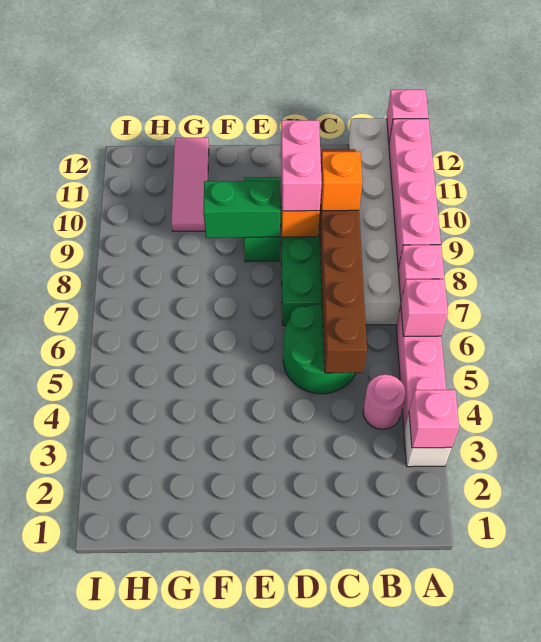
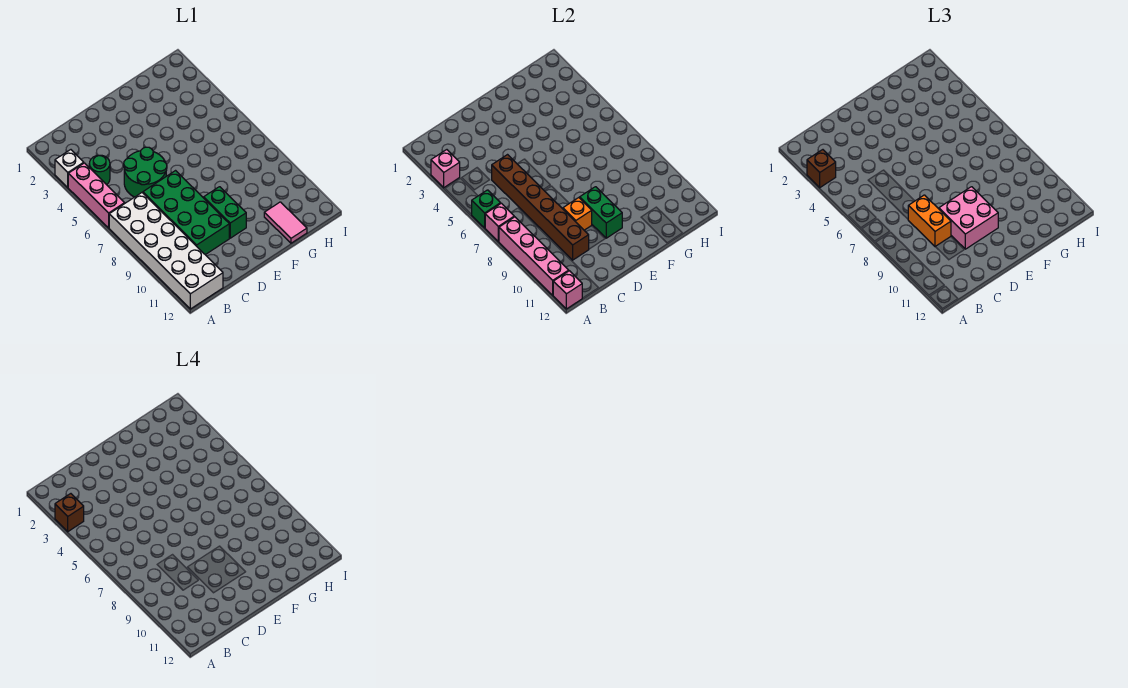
none -> brown 1x1 brick [807,150,836,188]
none -> brown 1x1 brick [55,494,84,532]
pink 1x1 brick [401,279,448,336] -> green 1x1 brick [472,190,501,228]
pink 1x1 round brick [363,374,405,429] -> green 1x1 round brick [89,155,110,185]
orange 1x1 brick [321,152,362,211] -> orange 1x2 brick [908,195,951,247]
pink 1x2 brick [281,120,322,211] -> pink 2x2 brick [939,187,998,249]
green 1x2 brick [203,181,280,238] -> green 1x2 brick turned to [580,187,622,238]
pink 1x3 tile [171,138,209,231] -> pink 1x2 tile [264,202,307,243]

